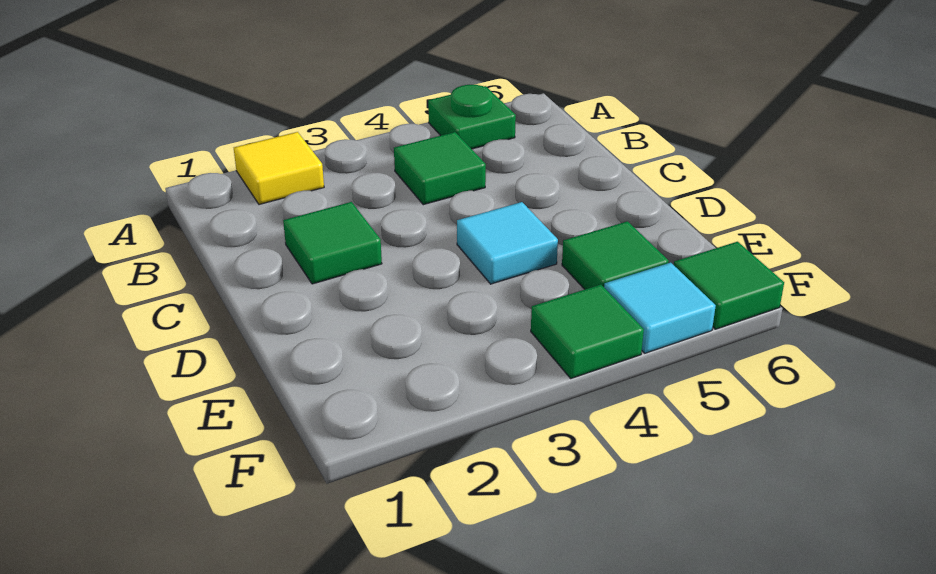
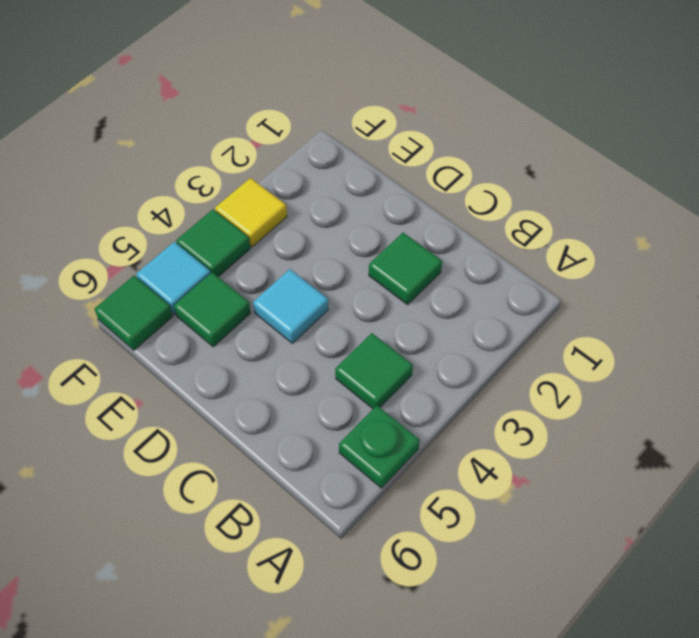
yellow 1x1 tile [234,132,324,204] -> yellow 1x1 tile moved to [215,178,287,247]

